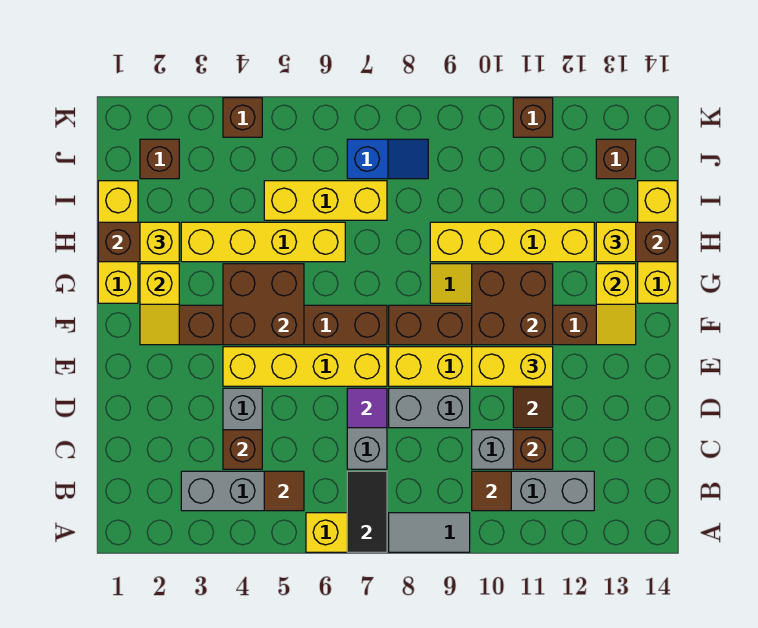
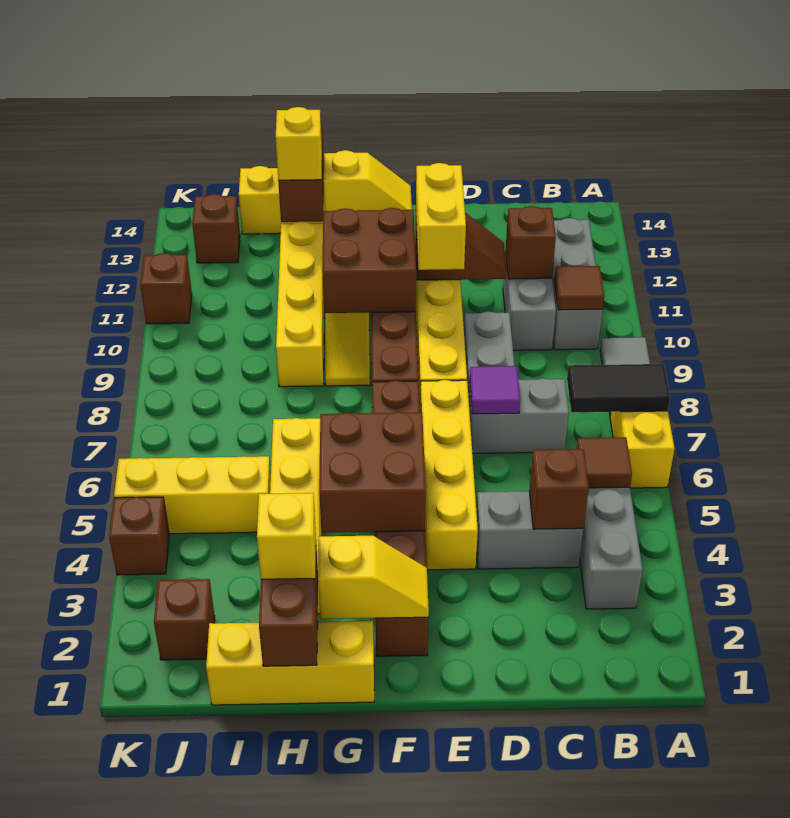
yellow 1x3 brick [264,181,387,220] -> yellow 1x3 brick turned to [114,456,271,534]
blue 1x2 slope [347,139,428,179] -> none

